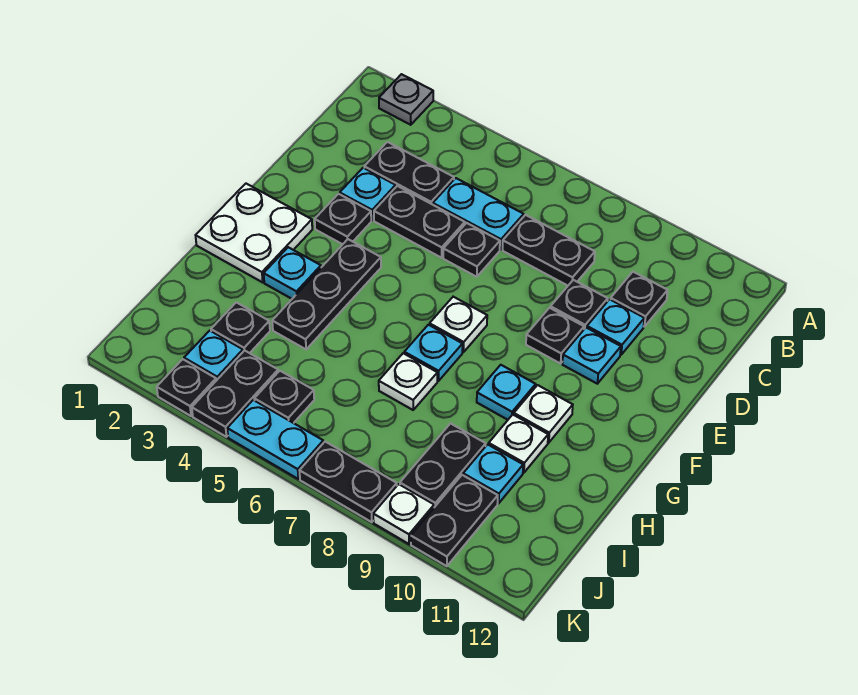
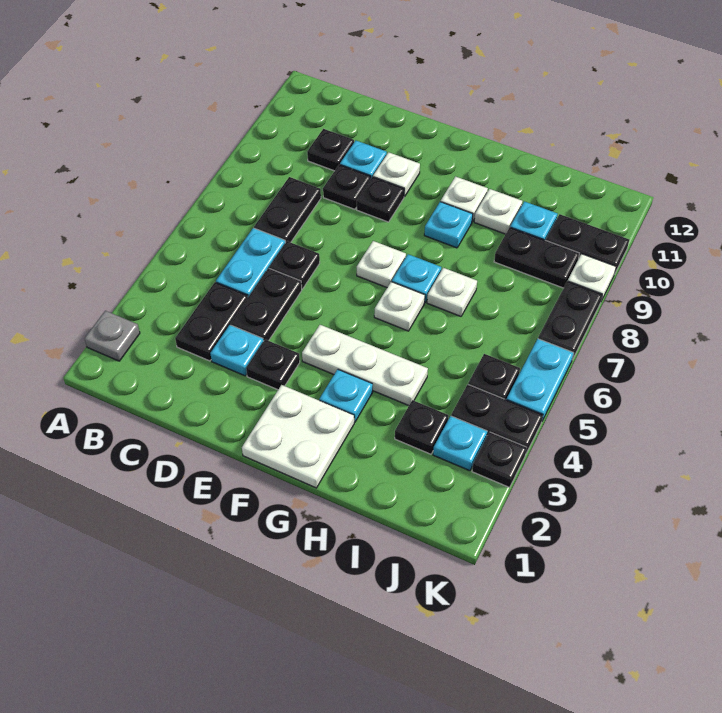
cyan 1x1 plate [562,328,621,384] -> white 1x1 plate [373,152,420,197]
black 1x3 plate [272,239,381,349] -> white 1x3 plate [302,325,428,406]
none -> white 1x1 plate [374,282,425,331]

